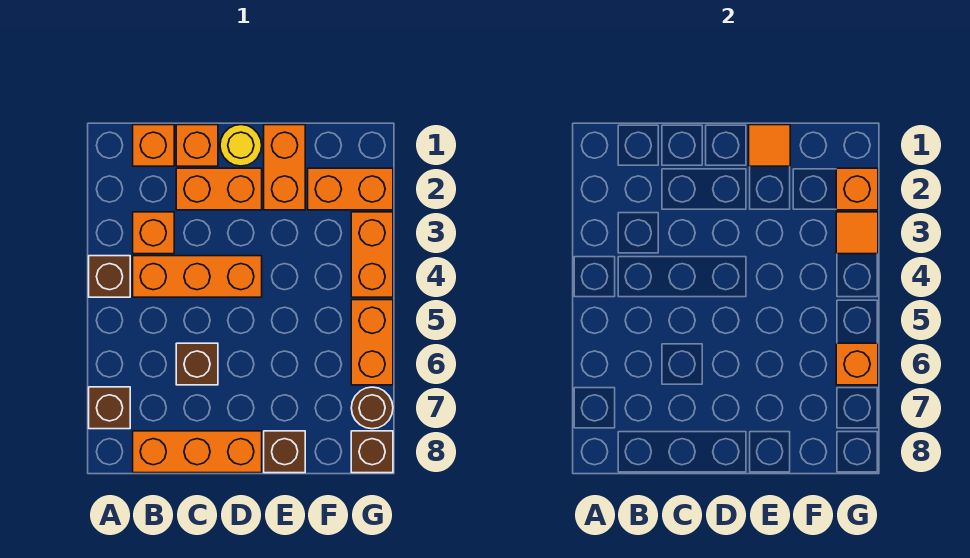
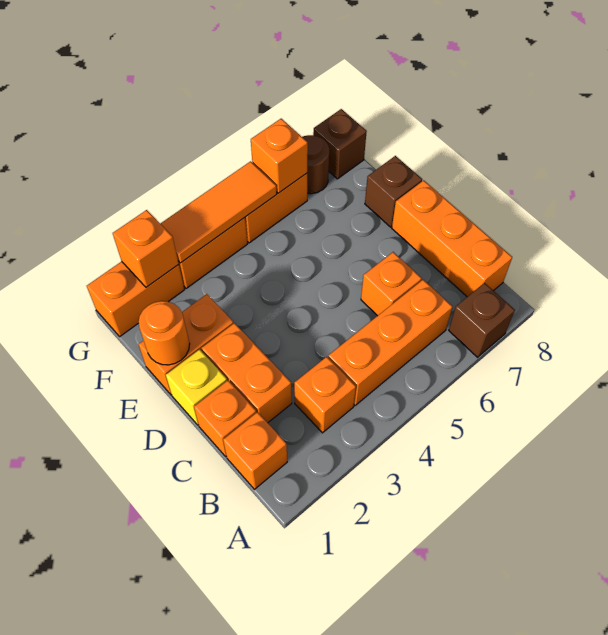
brown 1x1 brick [89,256,130,297] -> none
orange 1x3 brick [133,256,262,297] -> orange 1x3 brick turned to [328,280,452,405]
brown 1x1 brick [176,343,218,385] -> orange 1x1 brick [361,252,422,316]
yellow 1x1 round brick [220,125,262,166] -> yellow 1x1 brick [166,349,227,425]
orange 1x1 tile [749,125,790,166] -> orange 1x1 round brick [139,301,190,365]
orange 1x2 brick [308,168,393,210] -> orange 1x2 brick turned to [87,261,184,336]
orange 1x1 tile [836,212,878,254] -> orange 1x3 tile [160,161,277,263]

